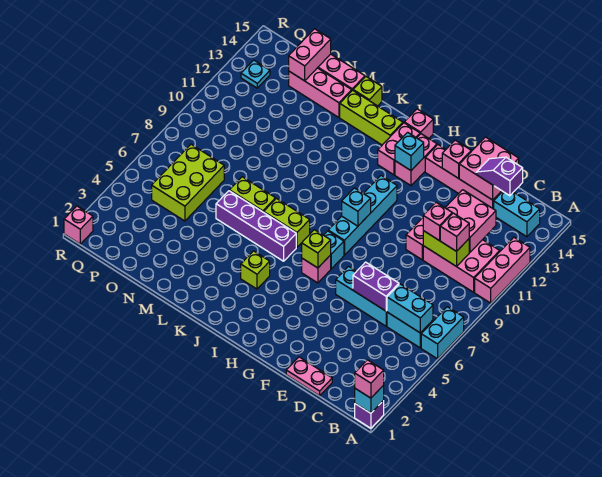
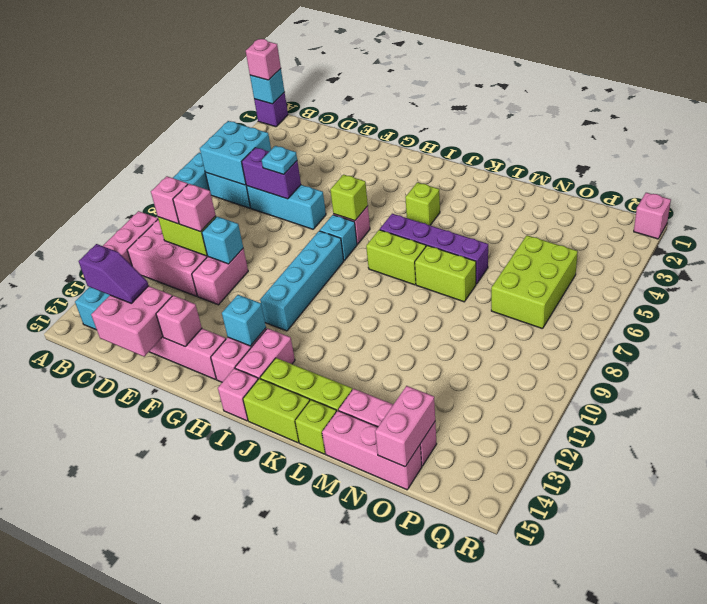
cyan 1x2 brick [387,284,433,333] -> cyan 2x2 brick [200,121,271,185]
pink 2x2 brick [445,190,496,252] -> none
pink 1x2 plate [286,357,332,396] -> none
cyan 1x1 brick [342,188,371,226] -> cyan 1x1 brick moved to [202,217,243,264]
none -> lime 1x2 brick [243,378,310,443]
cyan 1x1 plate [241,60,270,88] -> cyan 1x1 plate moved to [262,146,297,174]

